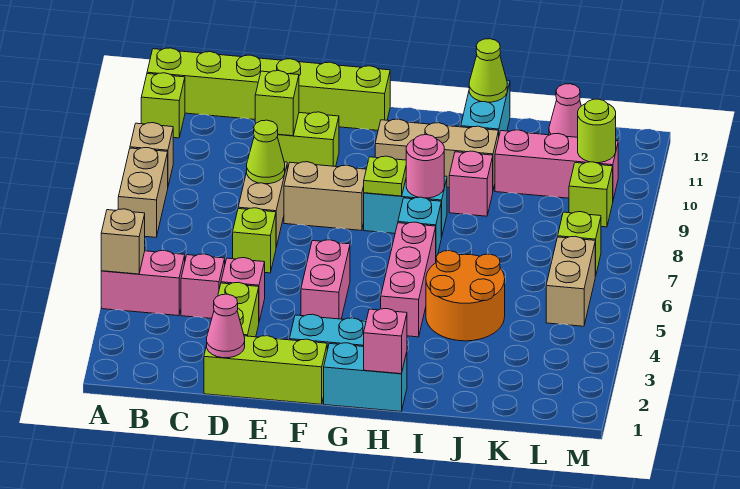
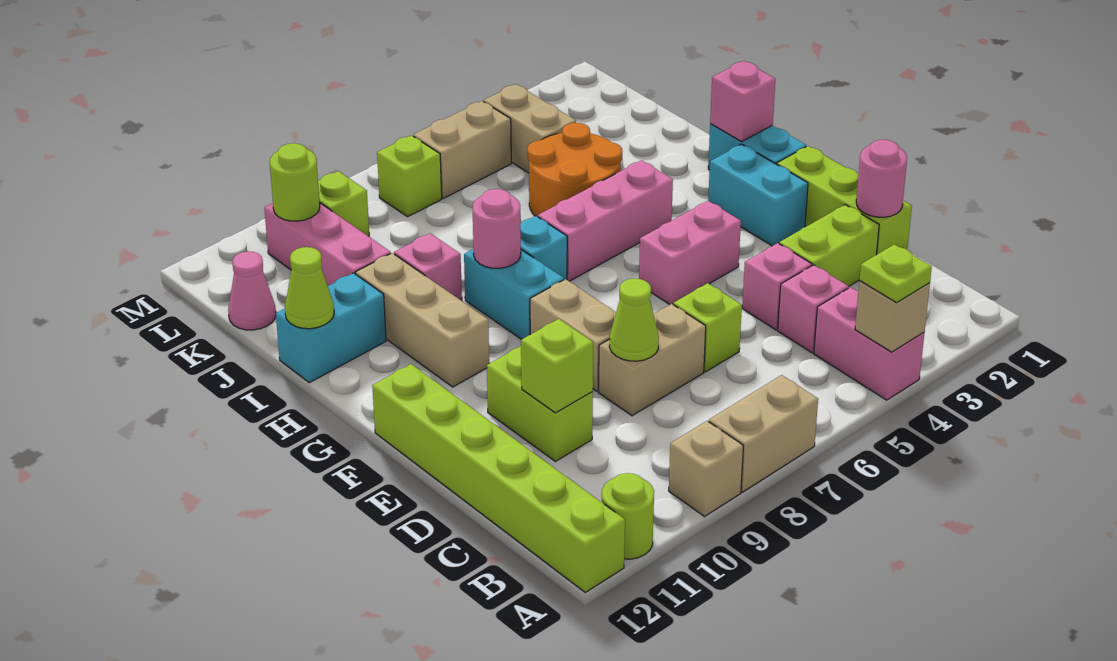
lime 1x1 brick [141,73,185,138] -> lime 1x1 round brick [602,473,654,559]
pink 1x1 cone [207,294,245,358] -> pink 1x1 round brick [856,140,907,217]
lime 1x1 plate [364,156,406,196] -> lime 1x1 plate moved to [859,244,932,303]
none -> tan 1x2 brick [484,84,576,173]

